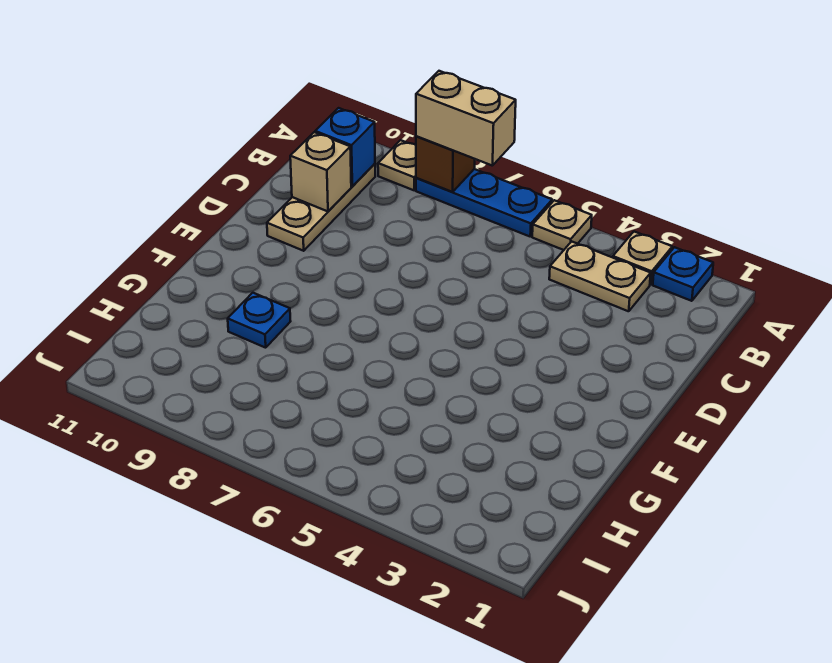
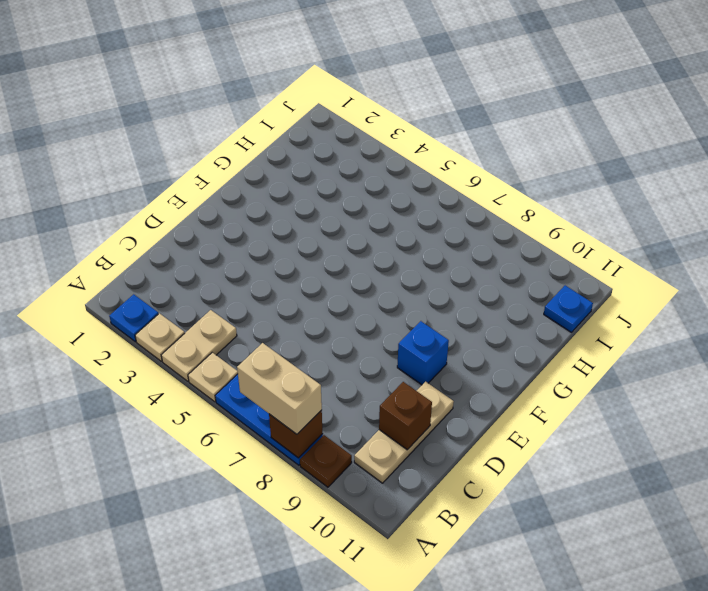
tan 1x1 plate [378,140,416,190] -> brown 1x1 plate [300,435,352,487]
tan 1x2 plate [549,241,651,311] -> tan 1x2 plate turned to [161,310,237,381]
blue 1x1 brick [315,108,375,186] -> blue 1x1 brick moved to [397,321,449,385]
tan 1x1 brick [290,132,351,211] -> brown 1x1 brick [379,382,432,450]
blue 1x1 plate [228,293,291,348] -> blue 1x1 plate moved to [544,285,593,332]

